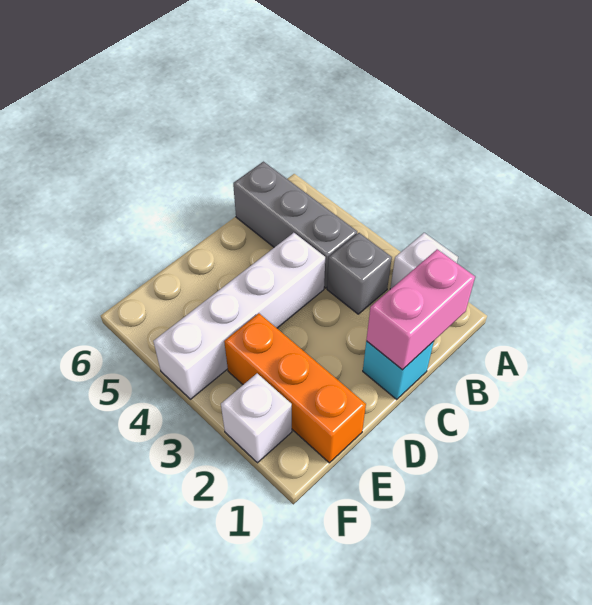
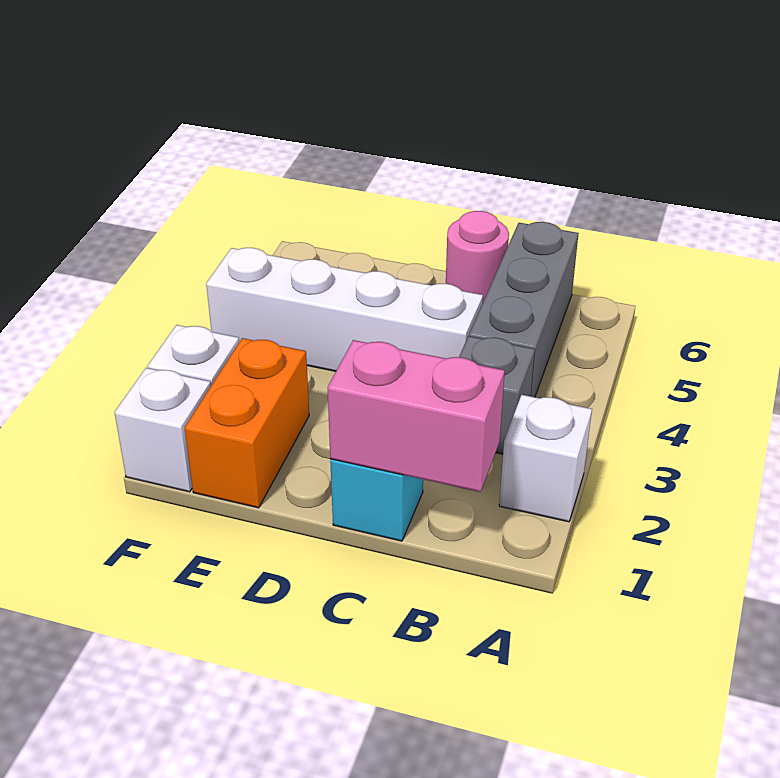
none -> pink 1x1 round brick [446,211,509,302]
orange 1x3 brick [224,313,366,463] -> orange 1x2 brick [185,338,309,508]
none -> white 1x1 brick [114,368,211,492]

